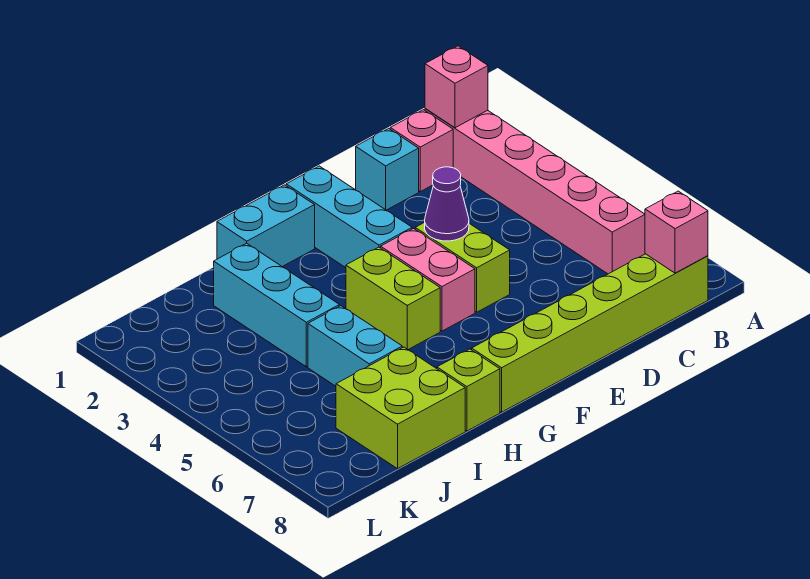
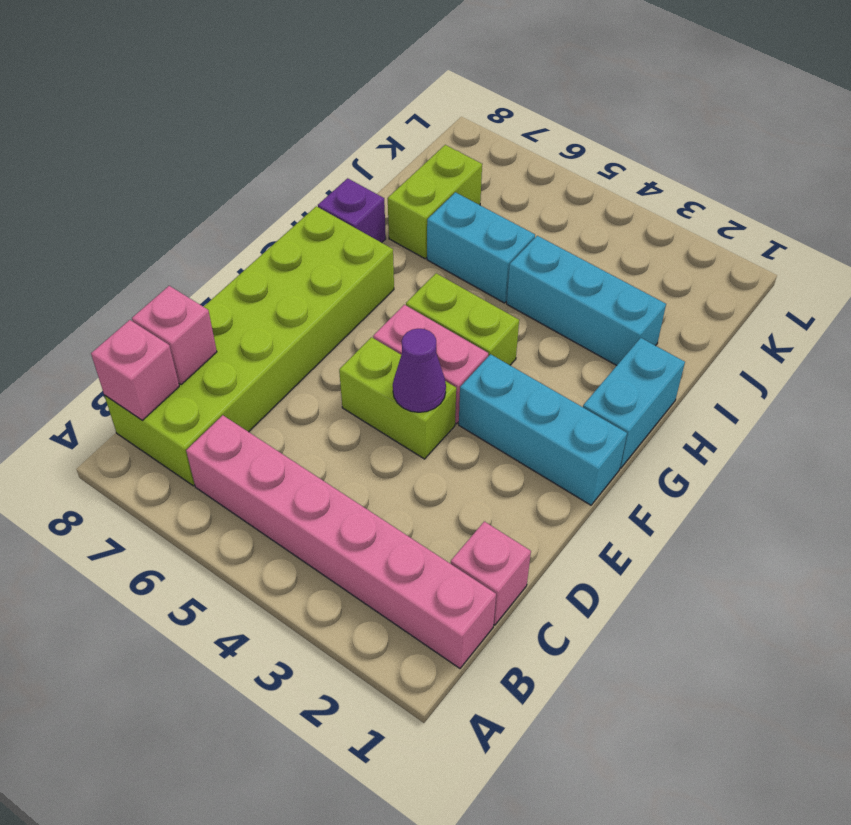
pink 1x1 brick [425,46,488,128] -> pink 1x1 brick moved to [132,286,217,385]
lime 1x6 brick [472,254,708,412] -> lime 2x6 brick [105,206,394,486]
cyan 1x1 brick [356,128,419,210] -> none
lime 1x1 brick [437,349,500,431] -> purple 1x1 brick [318,178,386,243]
lime 2x2 brick [336,347,465,469] -> lime 1x2 brick [388,145,482,259]

